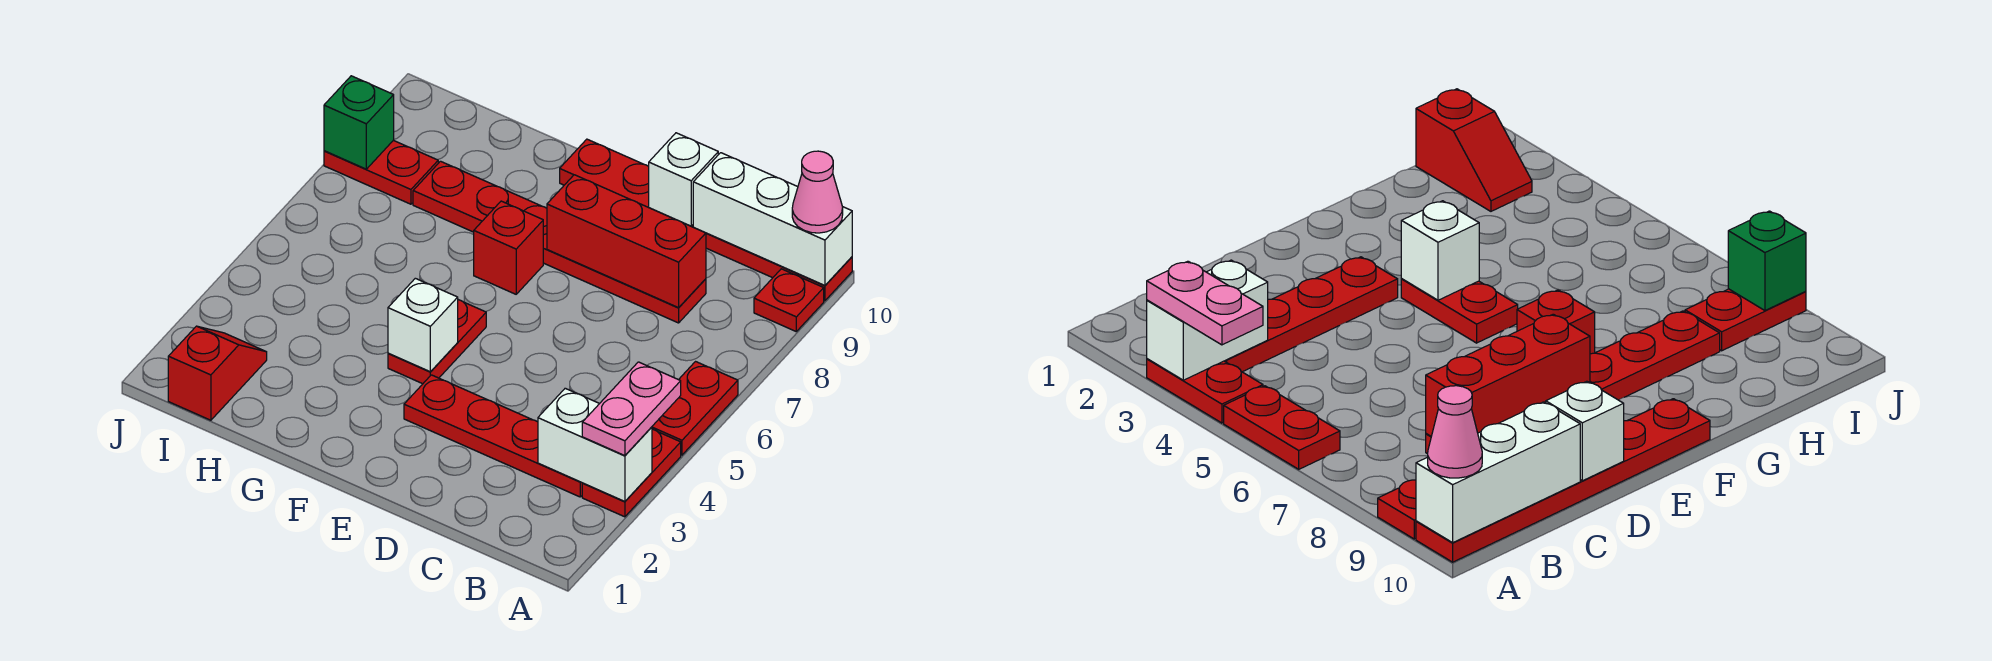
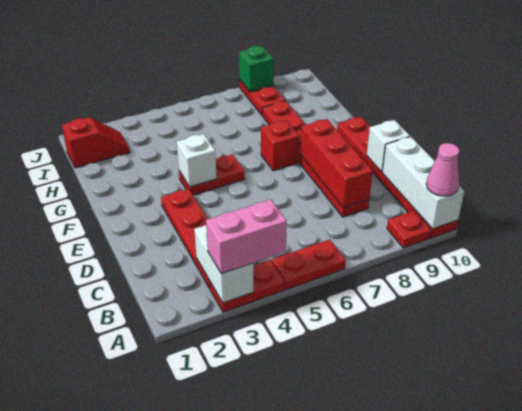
pink 1x2 plate [582,362,681,456] -> pink 1x2 brick [206,199,287,274]

